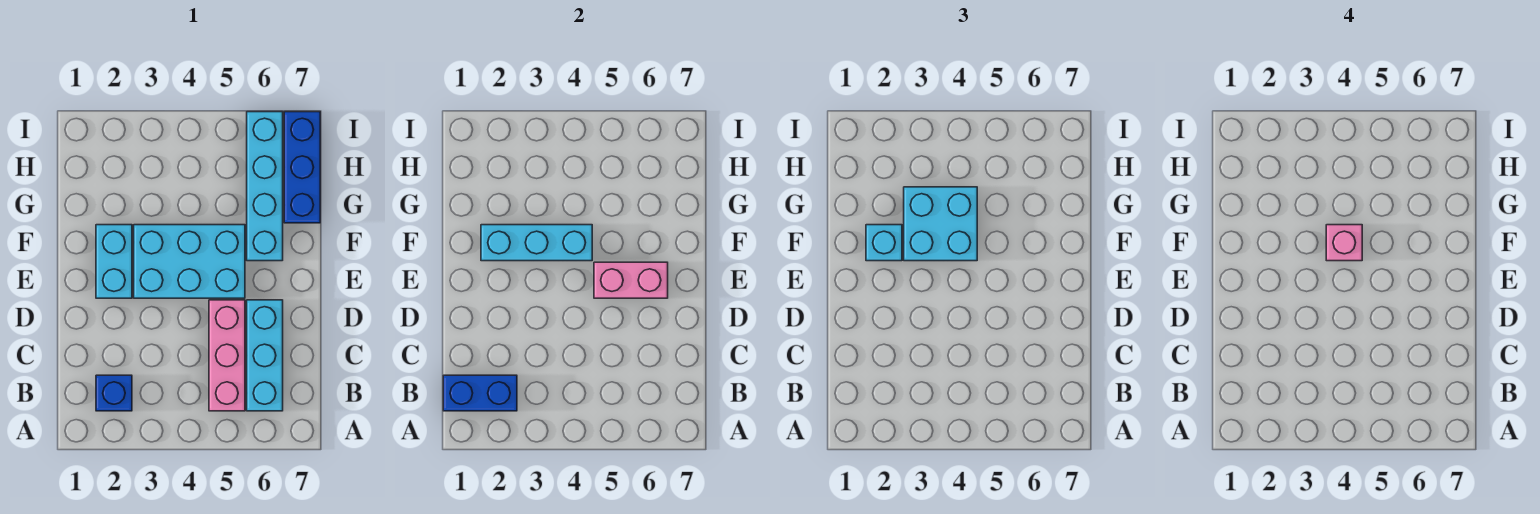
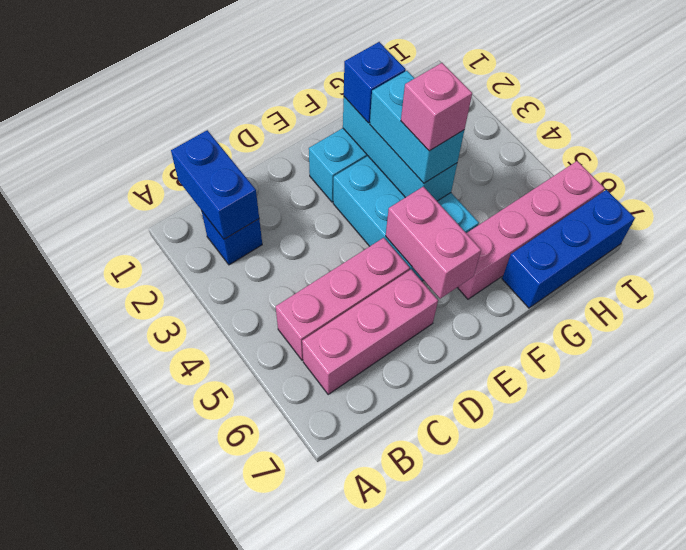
cyan 1x3 brick [247,300,283,411] -> pink 1x3 brick [302,269,438,394]
cyan 1x1 brick [866,225,902,261] -> blue 1x1 brick [344,42,406,123]
cyan 2x2 brick [904,187,977,261] -> cyan 1x2 brick [370,71,464,183]
cyan 1x4 brick [247,112,283,261] -> pink 1x4 brick [457,161,605,299]

